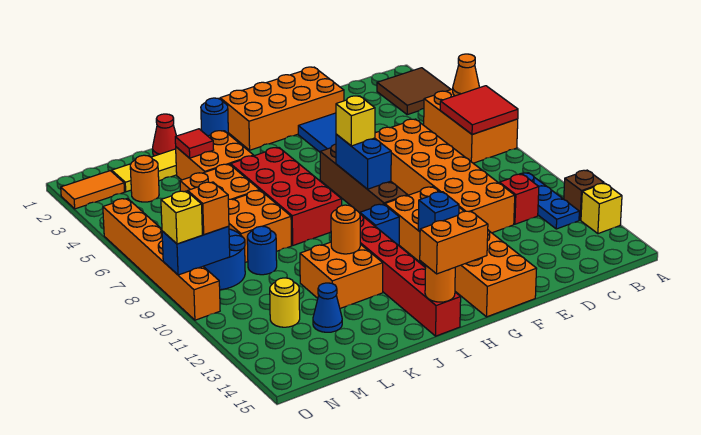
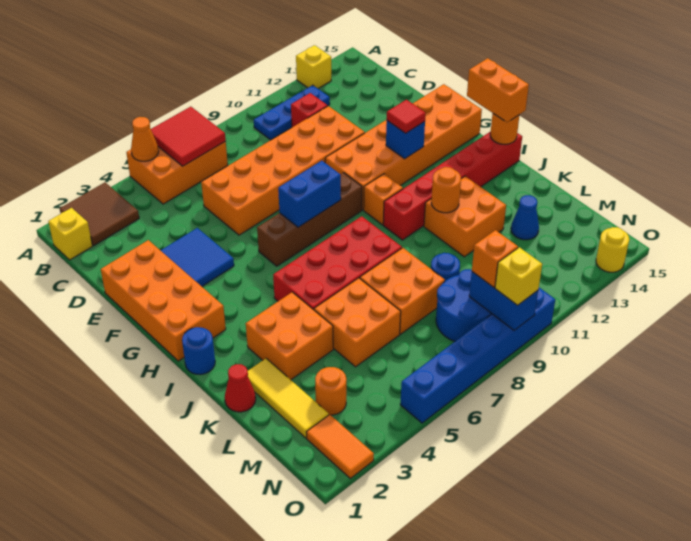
brown 1x1 brick [564,170,604,220] -> none
yellow 1x1 brick [336,96,375,146] -> yellow 1x1 brick moved to [48,208,92,260]
blue 1x1 brick [360,204,399,246] -> orange 1x1 brick [364,174,403,225]
red 1x1 tile [175,129,214,158] -> red 1x1 tile moved to [387,100,426,133]
yellow 1x1 round brick [270,278,300,327] -> yellow 1x1 round brick moved to [596,227,629,272]
orange 1x6 brick [103,198,220,320] -> blue 1x6 brick [400,288,555,423]

